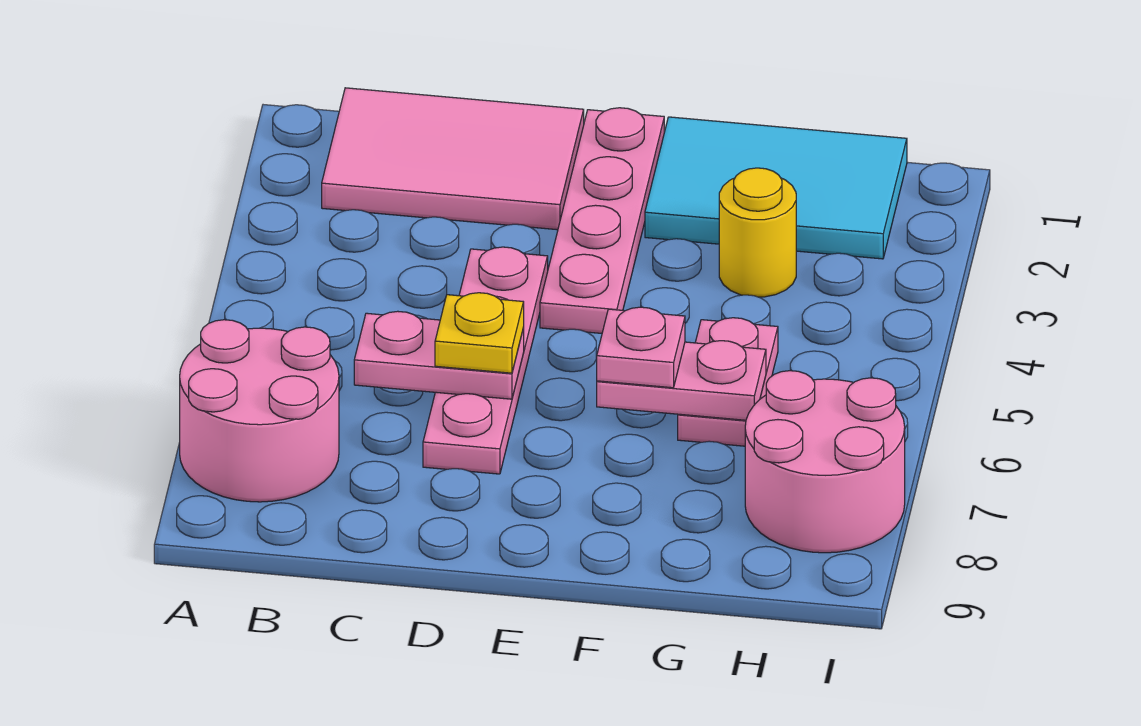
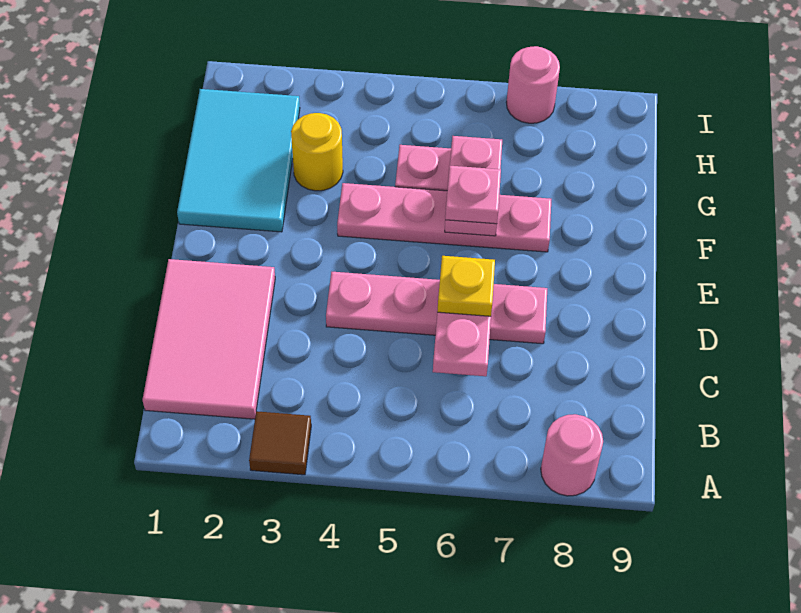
none -> brown 1x1 tile [249,411,311,475]
pink 2x2 round brick [180,320,339,502] -> pink 1x1 round brick [541,414,603,496]
pink 1x4 plate [540,108,664,333] -> pink 1x4 plate moved to [337,183,551,252]
pink 2x2 round brick [745,371,905,553] -> pink 1x1 round brick [506,46,560,123]

